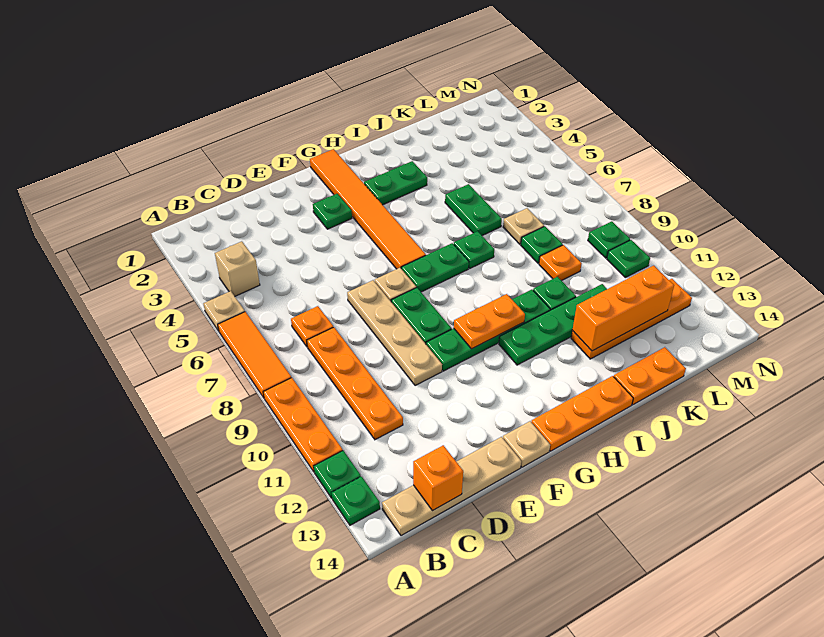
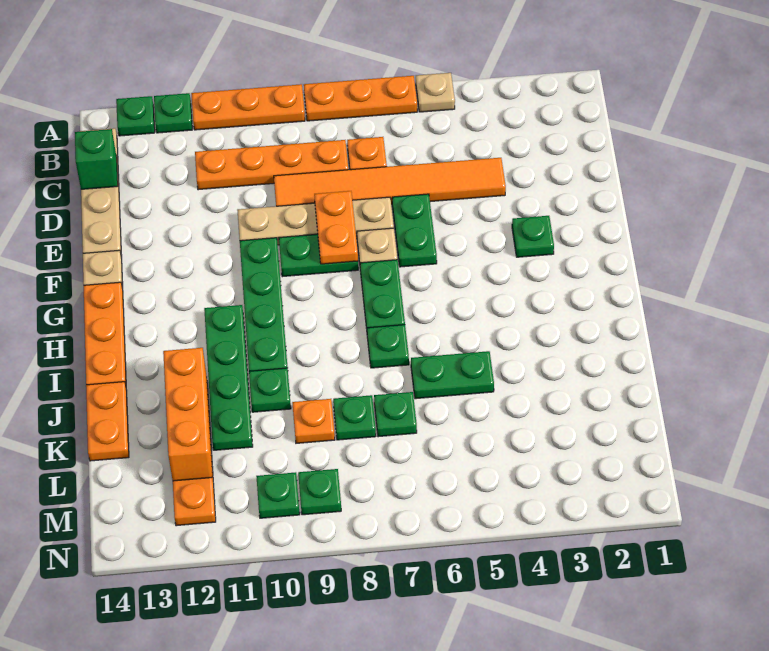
orange 1x3 tile [218,312,291,398] -> orange 1x3 plate [304,76,417,121]
tan 1x1 brick [215,241,260,296] -> none
orange 1x1 brick [413,445,463,511] -> green 1x1 brick [75,129,118,189]
orange 1x6 tile [310,149,426,269] -> orange 1x6 tile moved to [274,158,506,206]
orange 1x2 plate [454,294,525,349] -> orange 1x2 plate moved to [314,191,358,264]
green 1x2 plate [364,161,427,205] -> green 1x2 plate moved to [392,194,437,267]
tan 1x1 plate [503,208,544,244] -> green 1x1 plate [374,392,417,437]

